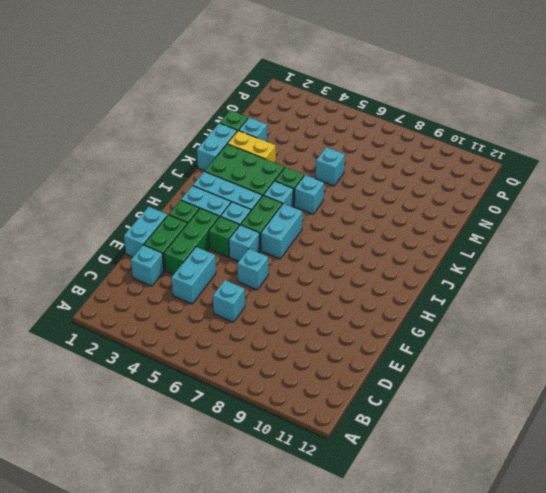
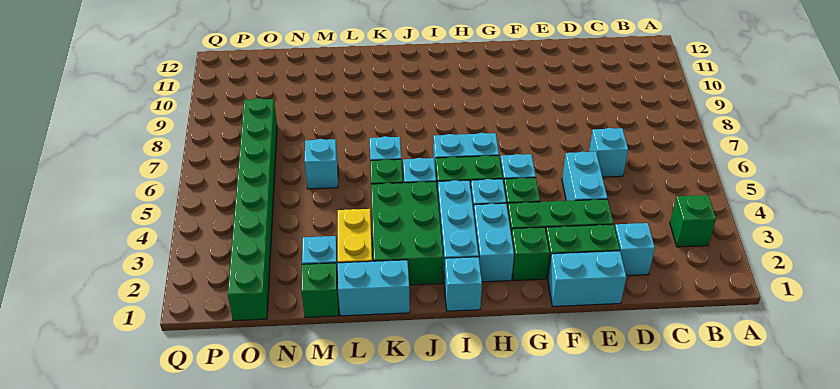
none -> green 1x1 brick [670,195,716,247]
cyan 1x2 brick [172,247,216,304] -> cyan 1x2 brick turned to [562,151,607,201]
cyan 1x1 brick [237,249,268,290] -> cyan 1x1 brick moved to [444,257,482,311]
none -> green 1x8 brick [228,98,277,321]

